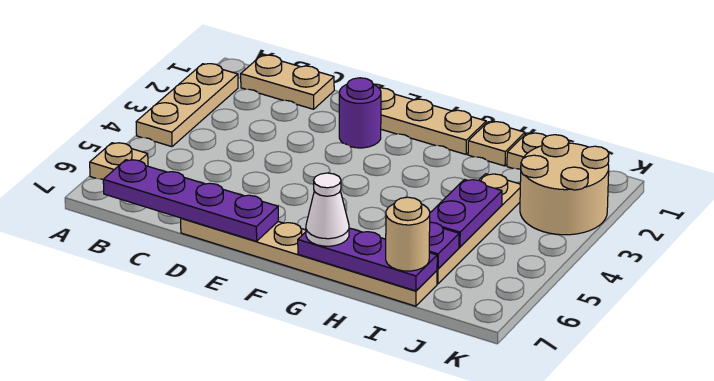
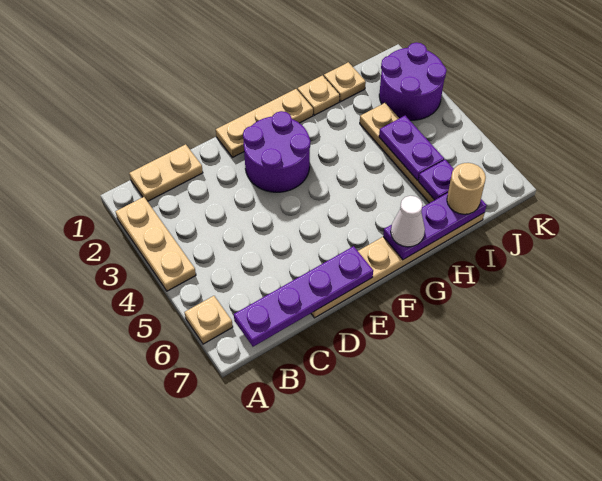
purple 1x1 round brick [339,78,381,148] -> purple 2x2 round brick [243,111,311,192]
tan 2x2 round brick [520,135,609,235] -> purple 2x2 round brick [379,42,447,120]

